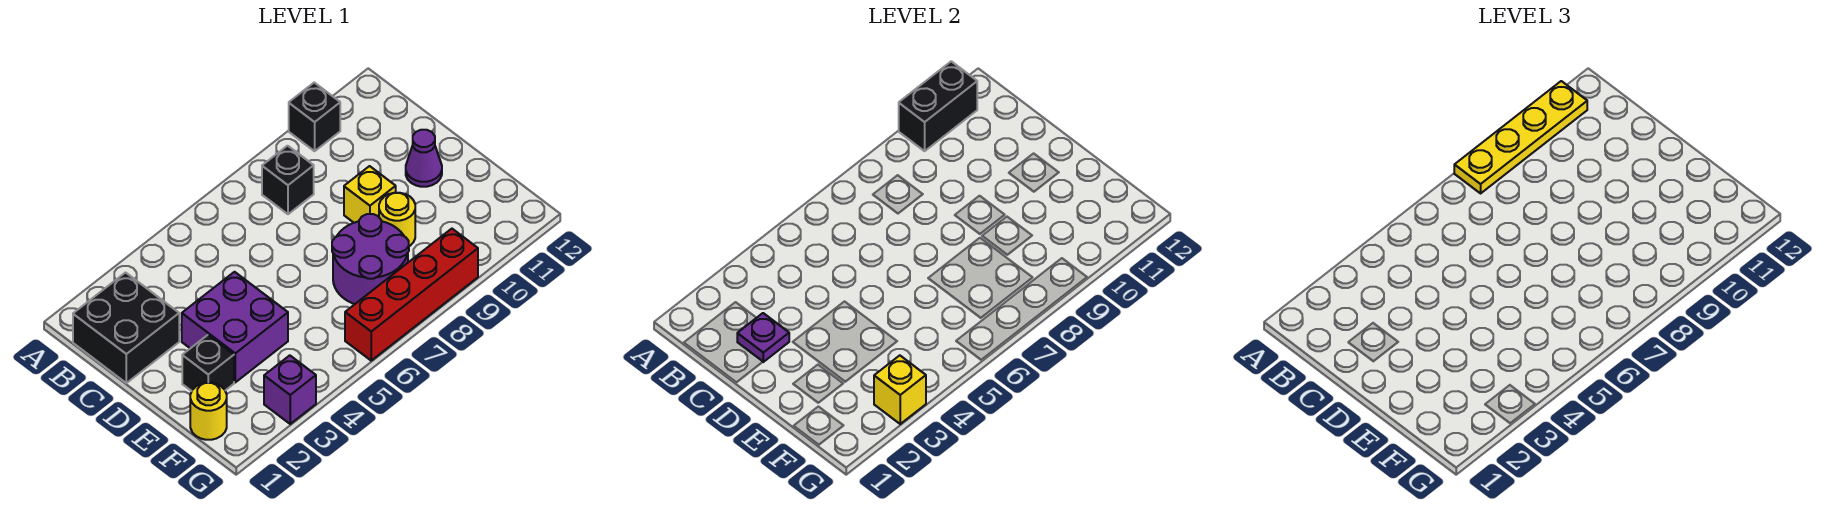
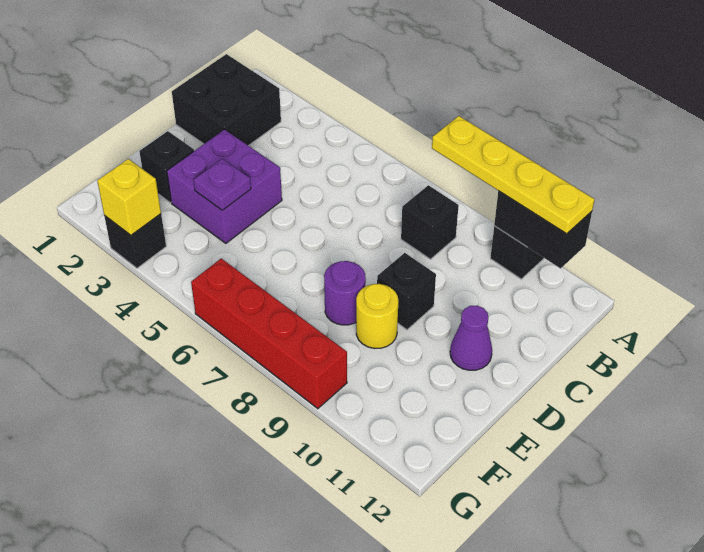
purple 1x1 plate [737,313,789,362] -> purple 1x1 plate moved to [194,159,251,210]
yellow 1x1 brick [344,166,396,223] -> black 1x1 brick [377,253,436,330]
purple 2x2 round brick [332,214,409,304] -> purple 1x1 round brick [324,261,366,325]
yellow 1x1 round brick [190,383,227,440] -> none
purple 1x1 brick [264,355,316,424] -> black 1x1 brick [104,214,166,268]

